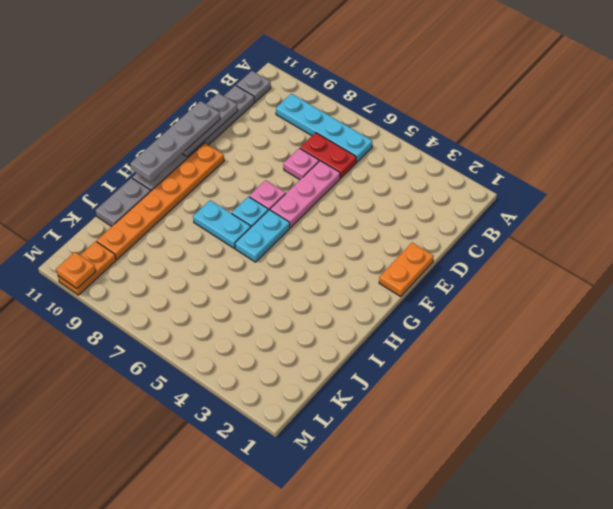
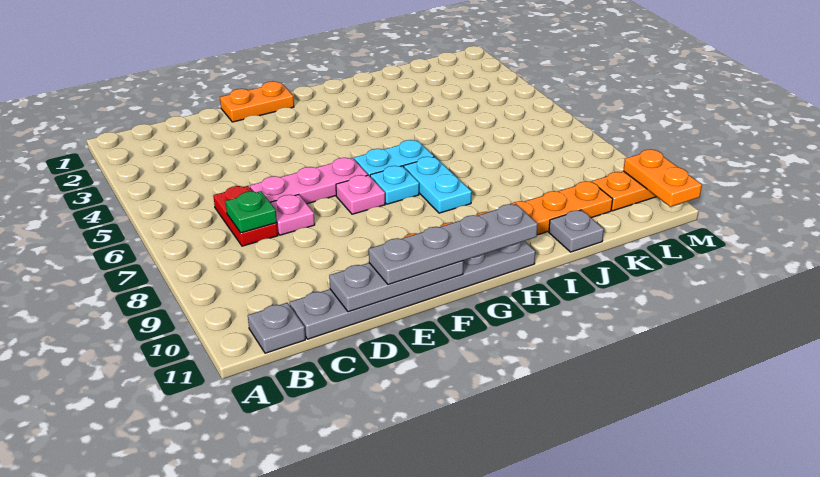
cyan 1x4 plate [276,94,372,162] -> none
none -> green 1x1 plate [226,191,277,233]
grey 1x2 plate [96,178,151,227] -> grey 1x1 plate [549,210,604,252]
orange 1x1 plate [56,252,96,288] -> orange 1x2 plate [623,149,702,207]

